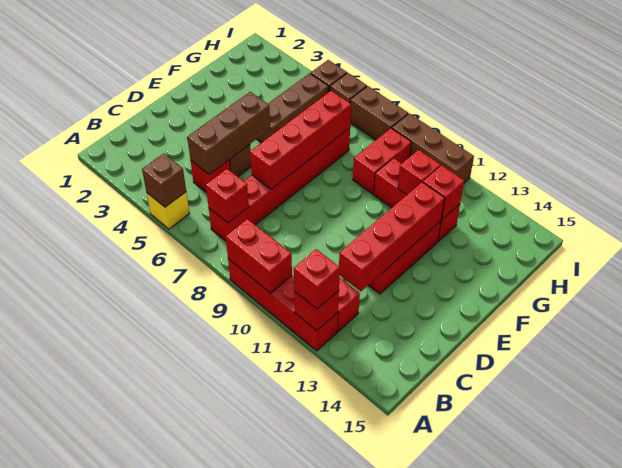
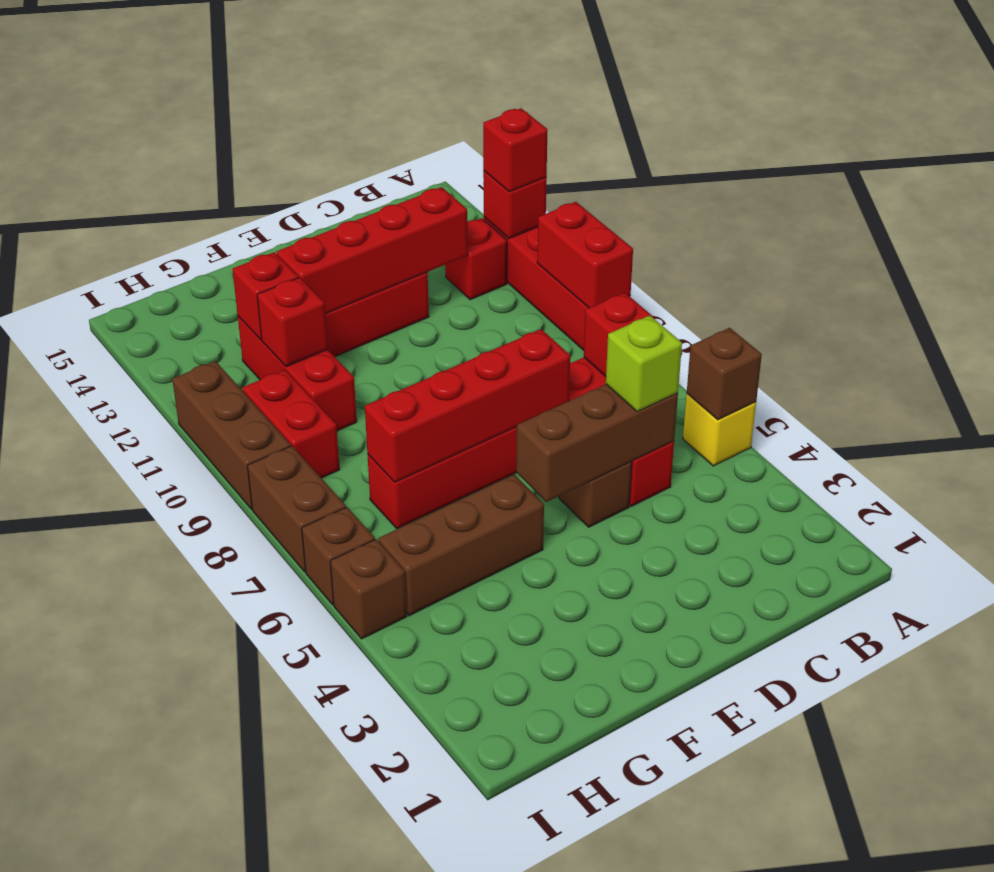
none -> lime 1x1 brick [606,315,682,412]
red 1x2 brick [353,128,411,194] -> red 1x2 brick turned to [242,370,340,478]

